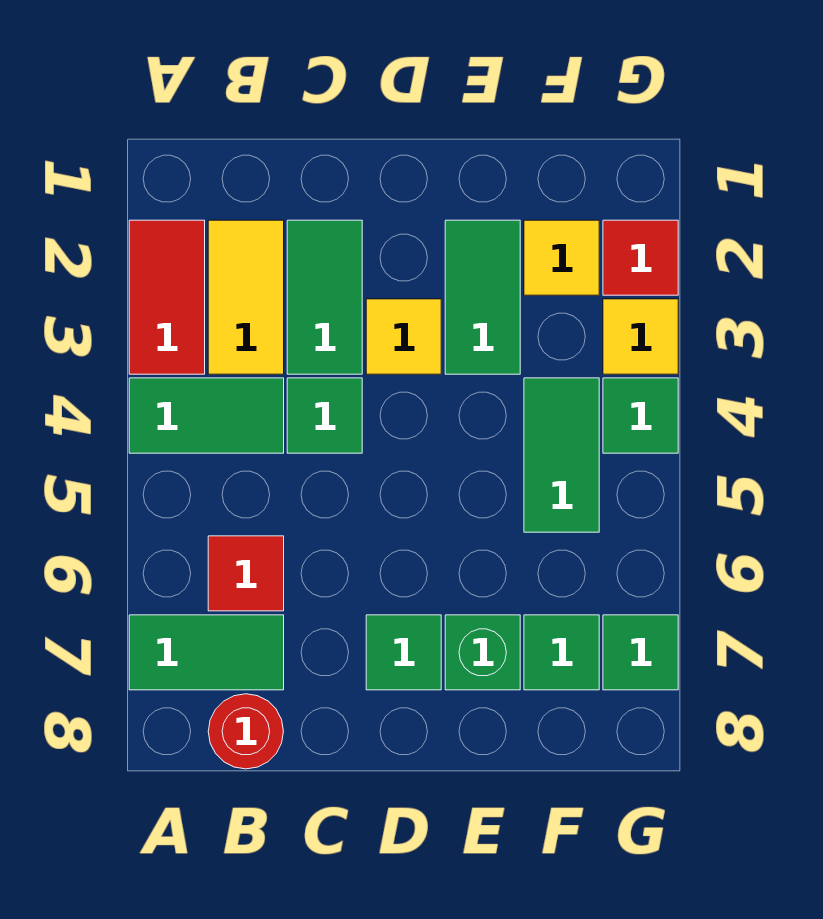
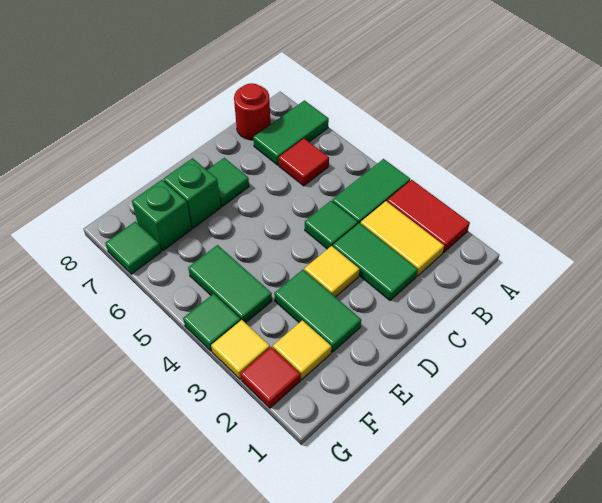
green 1x1 tile [524,615,599,690] -> green 1x1 brick [132,180,192,251]

